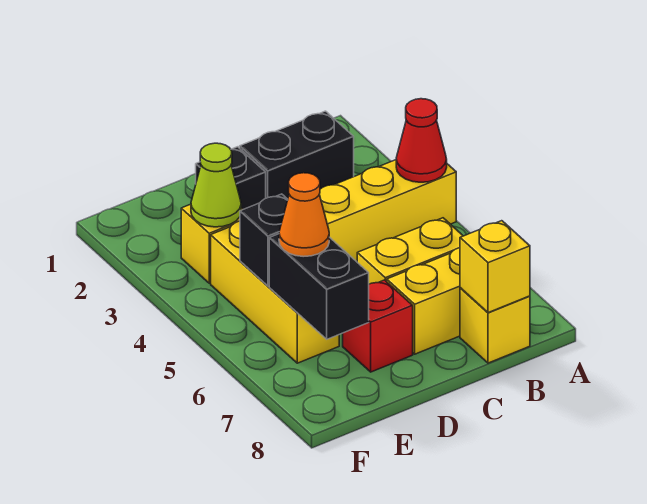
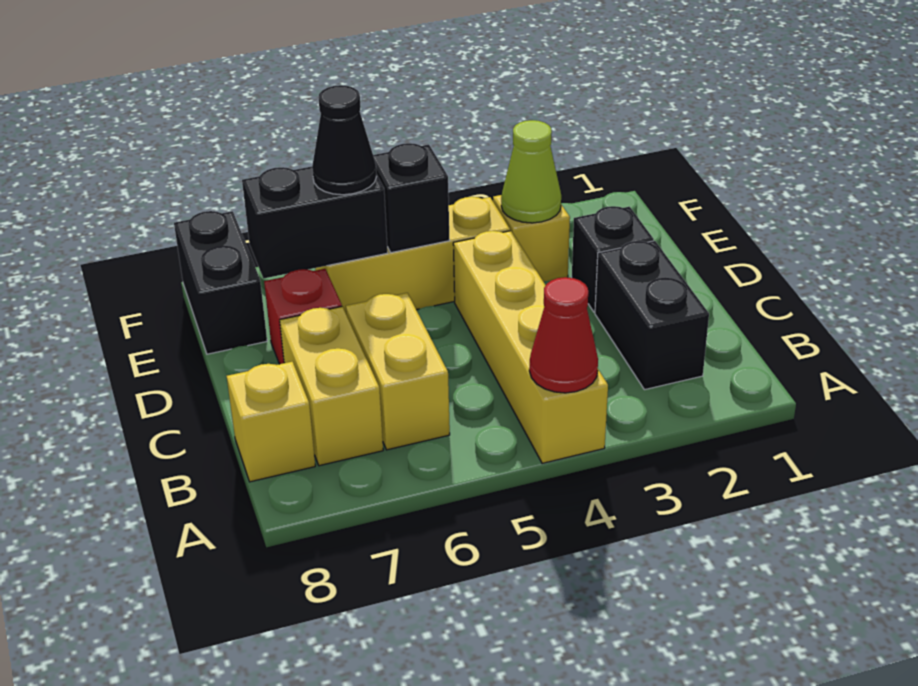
yellow 1x1 brick [460,221,530,313] -> none
orange 1x1 cone [279,173,329,257] -> black 1x1 cone [312,85,376,195]
none -> black 1x2 brick [174,211,267,354]

